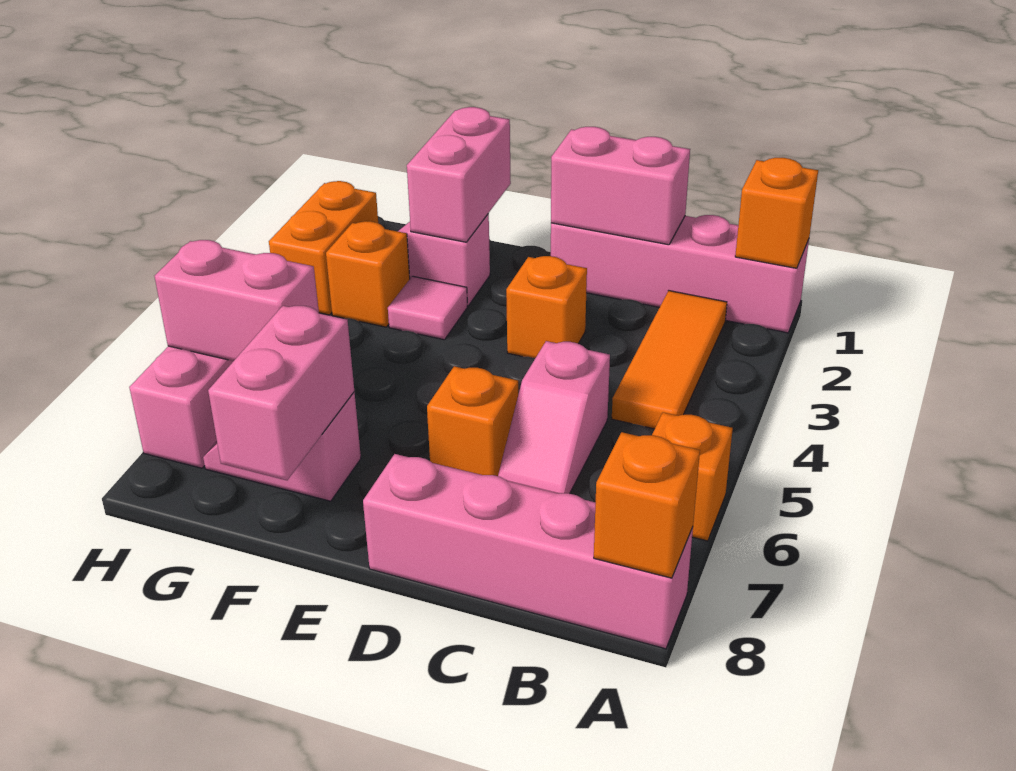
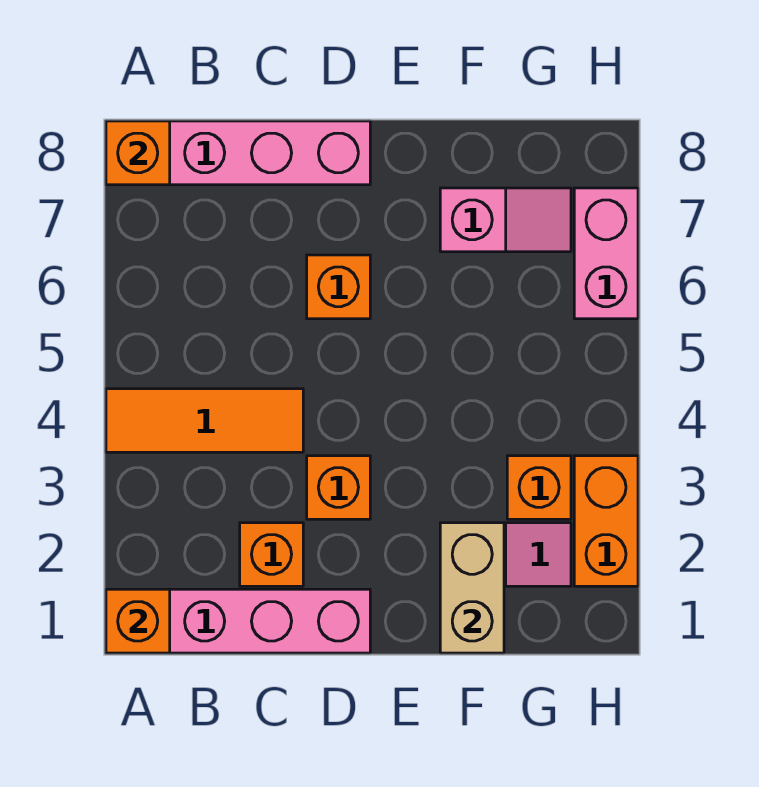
orange 1x1 brick [652,412,733,541] -> orange 1x1 brick moved to [240,523,303,586]
orange 1x3 tile [612,291,727,429] -> orange 1x3 tile turned to [106,389,303,452]
pink 1x2 brick [551,127,690,245] -> none
pink 1x2 slope [498,341,610,494] -> none
pink 1x2 brick [407,107,511,242] -> tan 1x2 brick [440,523,504,653]
pink 1x1 tile [388,276,467,340] -> none
pink 1x2 brick [208,306,354,480] -> none
pink 1x2 brick [155,240,319,361] -> none

